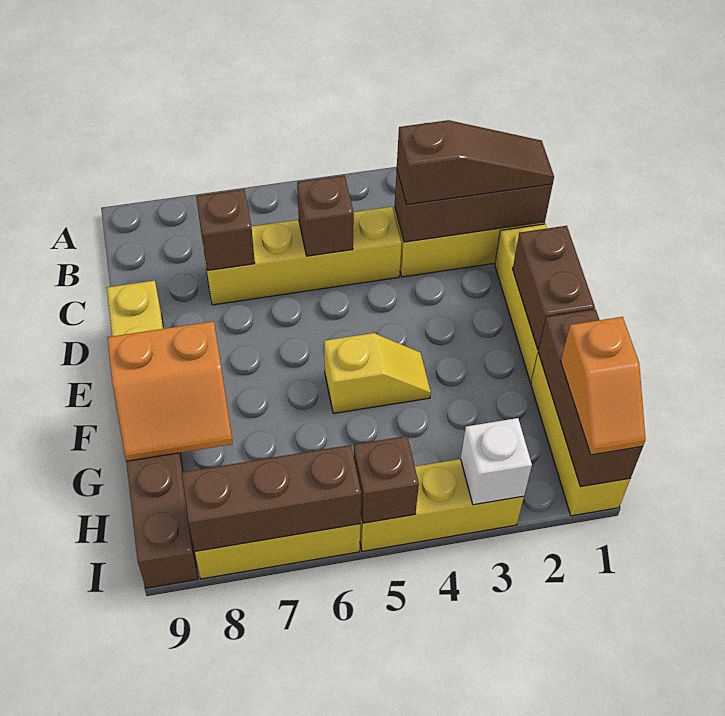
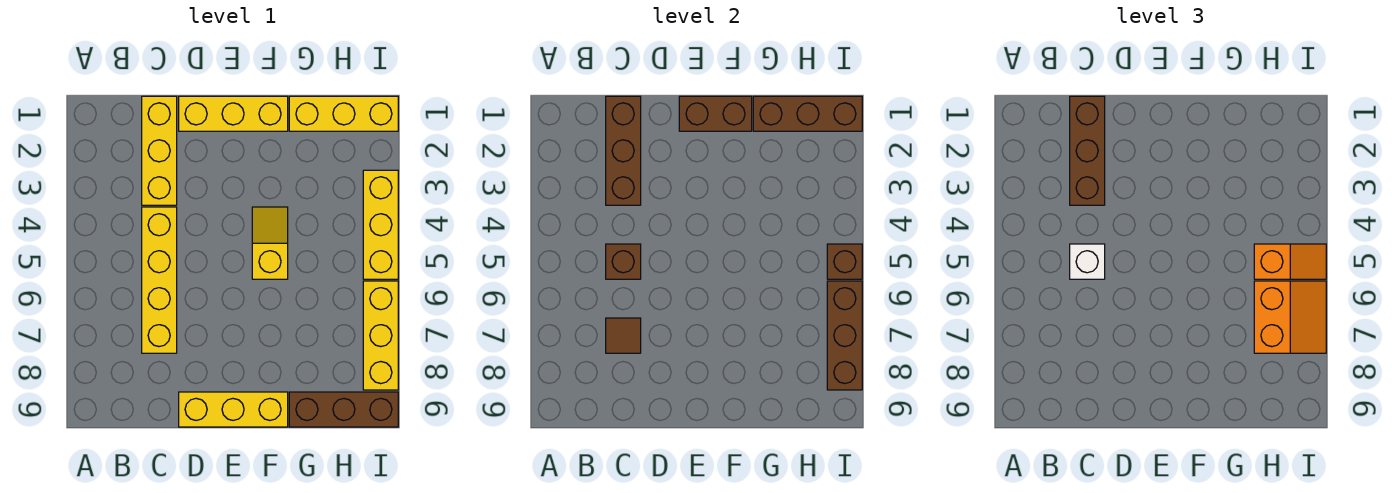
brown 1x3 slope [397,120,554,204] -> brown 1x3 brick [1070,96,1105,205]
brown 1x1 brick [196,189,255,271] -> brown 1x1 tile [606,318,641,353]
orange 2x2 slope [107,321,233,461] -> orange 2x2 slope moved to [1254,281,1326,353]
orange 1x2 slope [561,317,646,455] -> orange 1x2 slope moved to [1254,244,1326,279]
white 1x1 brick [461,418,532,505] -> white 1x1 brick moved to [1070,244,1105,279]

